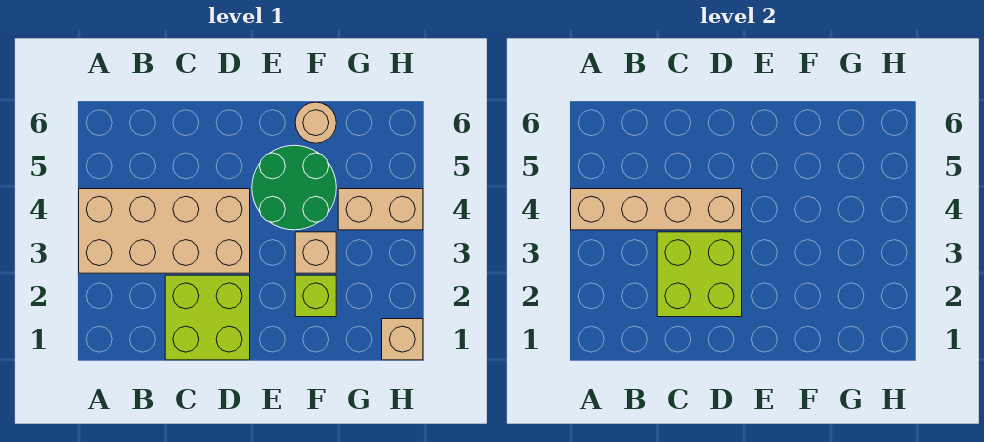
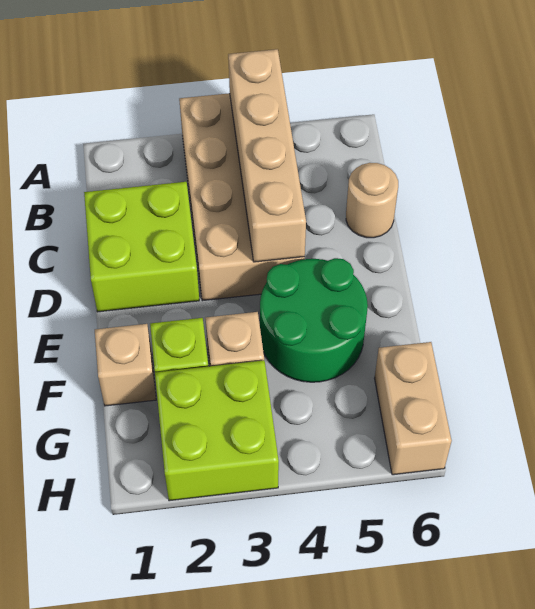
lime 2x2 brick [657,232,742,317] -> lime 2x2 brick moved to [155,360,279,501]
tan 1x1 round brick [295,102,336,143] -> tan 1x1 round brick moved to [346,163,398,238]
tan 1x2 brick [338,189,423,230] -> tan 1x2 brick moved to [375,342,452,475]
tan 1x1 brick [382,319,423,360] -> tan 1x1 brick moved to [95,324,156,406]

